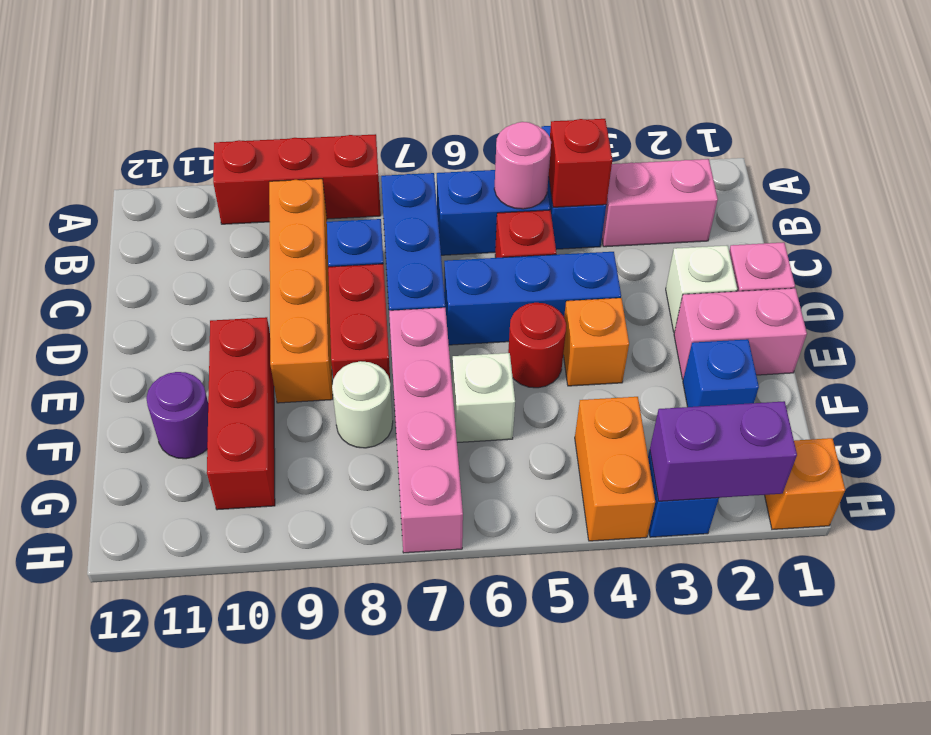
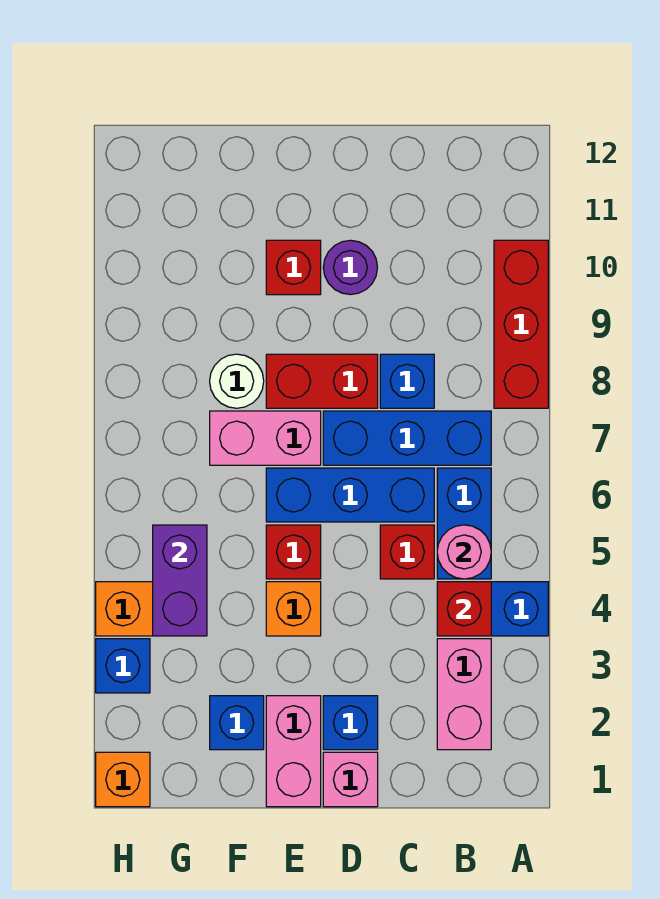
orange 1x4 brick [269,179,333,403] -> none
white 1x1 brick [666,245,737,332] -> blue 1x1 brick [323,696,378,750]
blue 1x3 brick [444,252,621,345] -> blue 1x3 brick turned to [266,468,434,522]
red 1x1 round brick [508,303,566,388] -> red 1x1 brick [266,525,321,579]
pink 1x4 brick [389,308,463,553] -> pink 1x2 brick [210,411,321,465]
red 1x3 brick [207,317,275,510] -> red 1x1 brick [266,240,321,295]
white 1x1 brick [452,353,515,443] -> none
purple 1x1 round brick [146,372,208,459] -> purple 1x1 round brick moved to [323,240,377,295]
purple 1x2 brick [650,401,797,501] -> purple 1x2 brick moved to [153,525,207,636]

